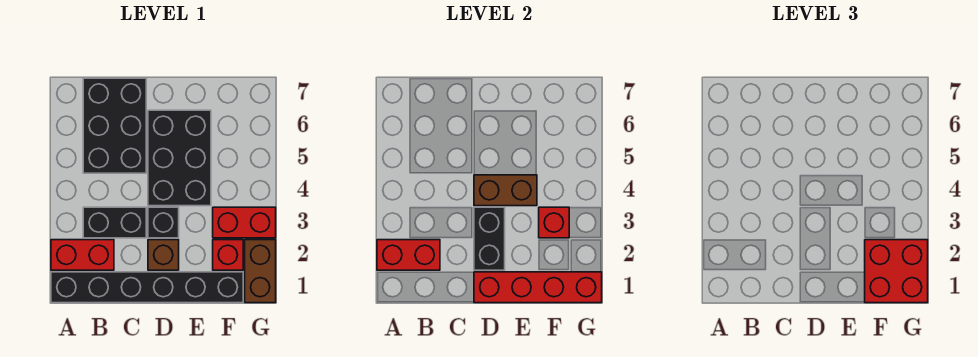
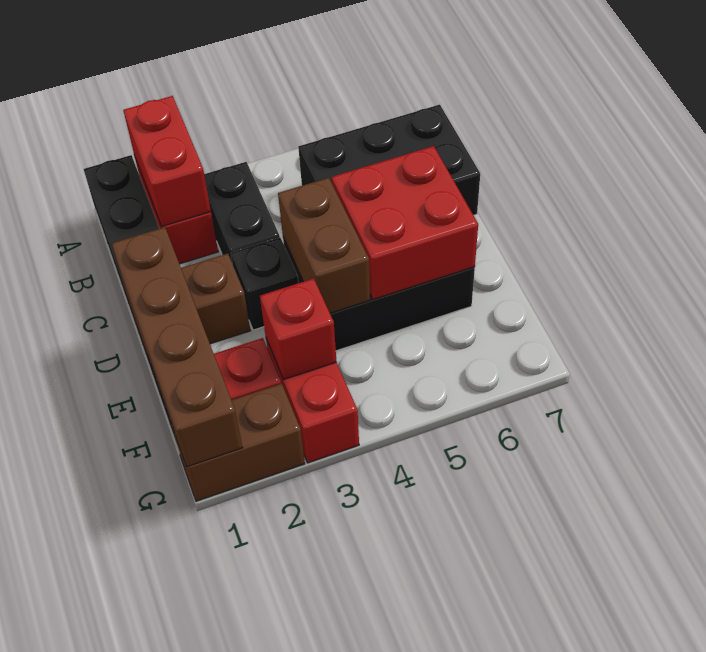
red 1x4 brick [474,272,602,303] -> brown 1x4 brick [112,227,242,467]
black 1x2 brick [474,207,505,270] -> none
red 2x2 brick [865,240,928,303] -> red 2x2 brick moved to [332,146,478,299]

